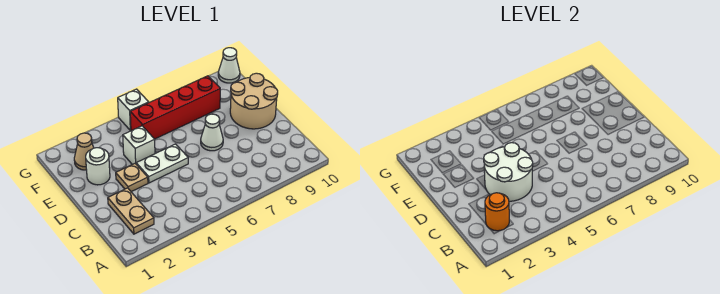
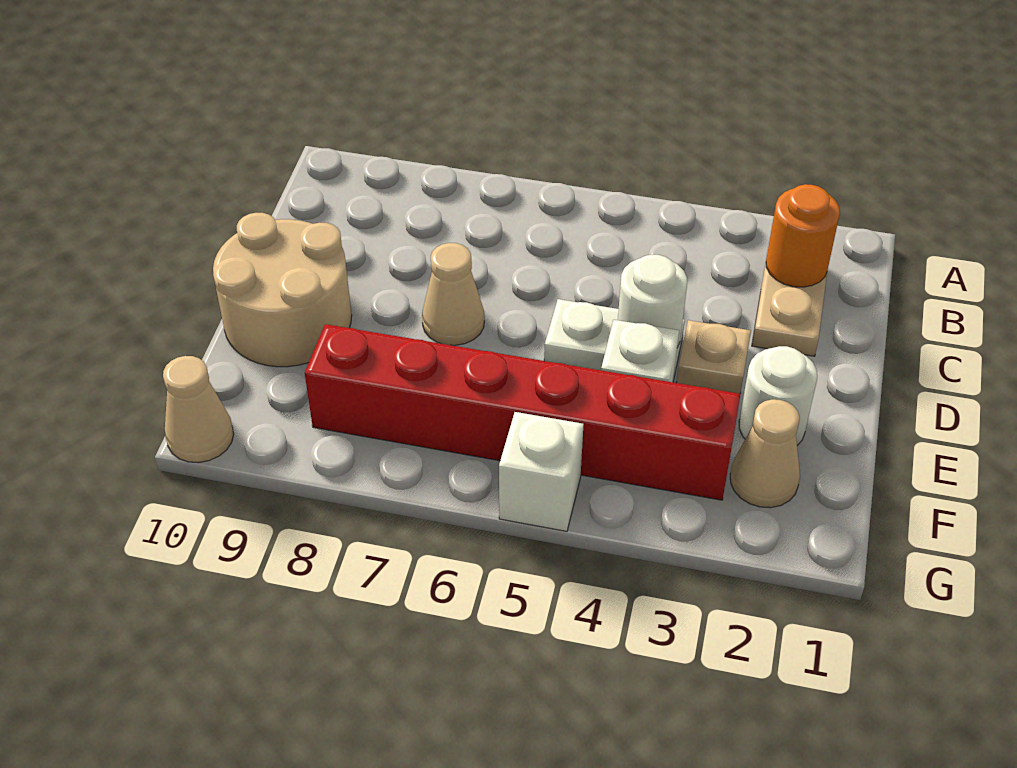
white 2x2 round brick [484,143,533,201] -> white 1x1 round brick [618,255,687,347]
white 1x1 cone [201,114,223,151] -> tan 1x1 cone [422,243,484,345]
red 1x4 brick [130,76,220,139] -> red 1x6 brick [305,324,741,500]
white 1x1 cone [218,48,240,83] -> tan 1x1 cone [163,356,234,463]

